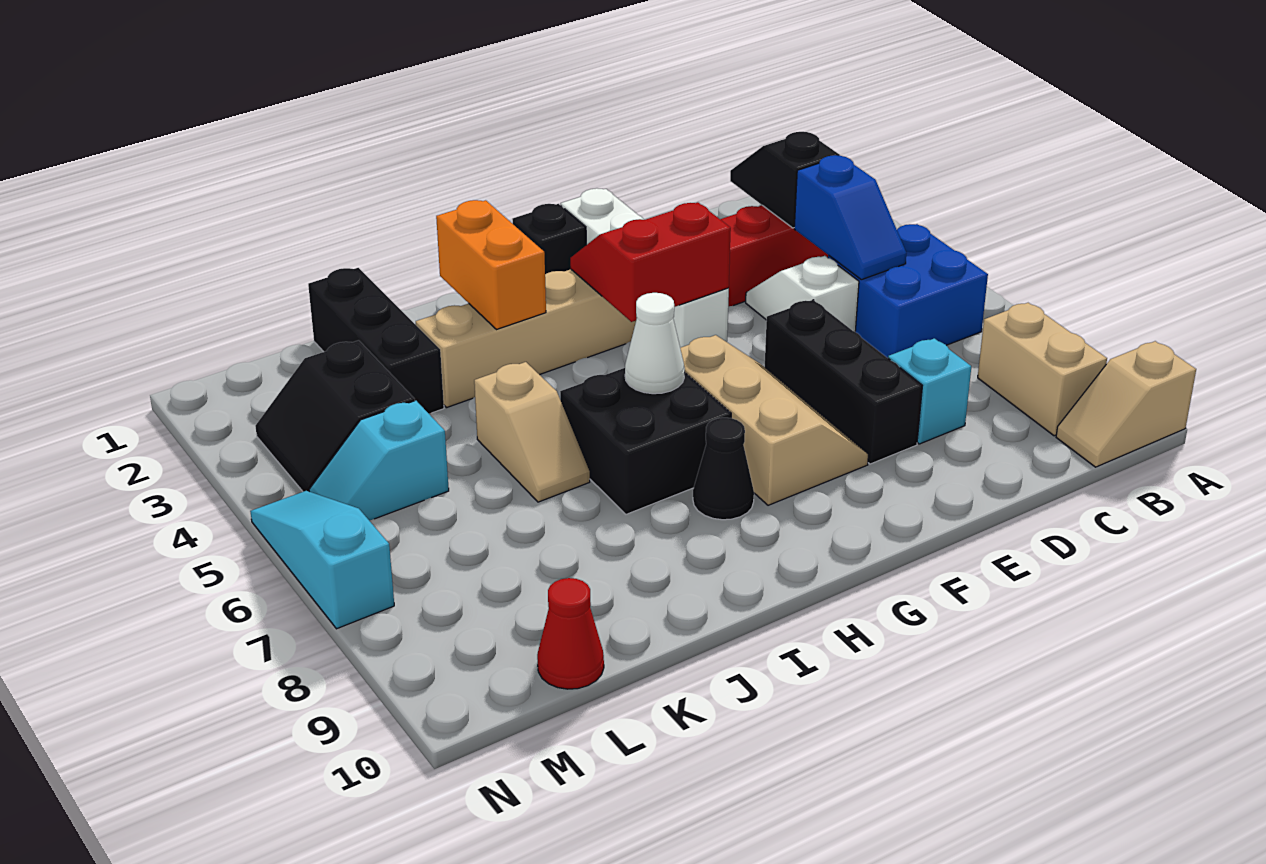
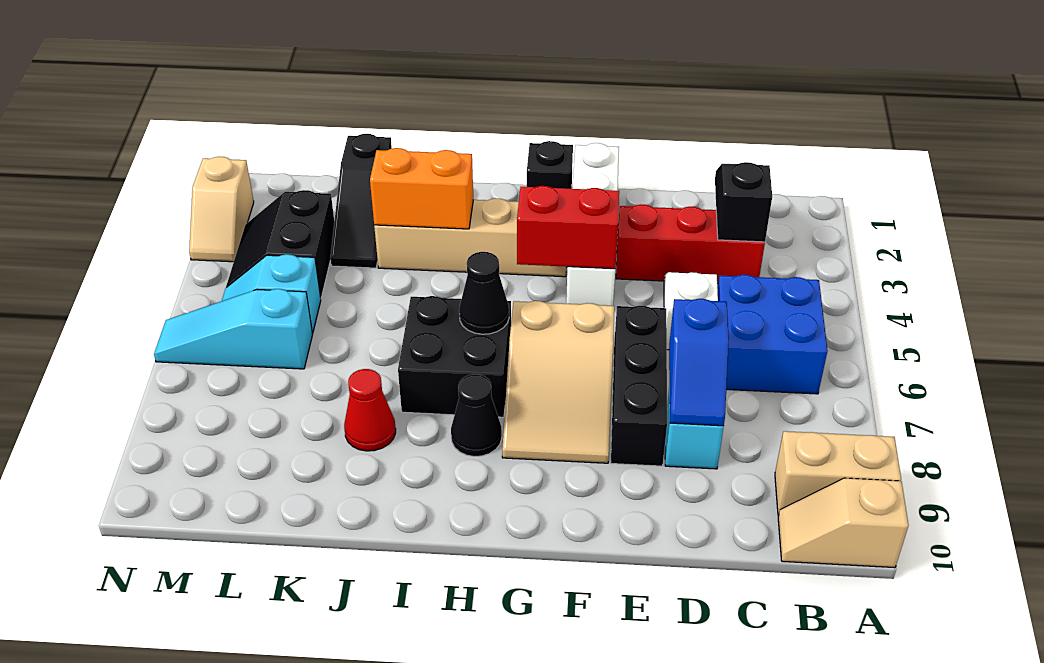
tan 1x2 brick [978,303,1107,436] -> tan 1x2 brick turned to [775,431,901,515]
blue 1x2 slope [794,155,906,280] -> blue 1x2 slope moved to [669,299,729,426]
tan 2x3 slope [680,335,868,505] -> tan 2x3 slope turned to [502,301,614,463]
white 1x1 cone [625,293,685,394] -> black 1x1 cone [459,252,509,334]
orange 1x2 brick [436,200,546,330] -> orange 1x2 brick turned to [370,148,473,229]
tan 1x2 slope [474,362,590,502] -> tan 1x2 slope moved to [189,156,254,262]
black 1x3 brick [308,268,444,413] -> black 1x3 slope [330,134,392,268]
red 1x1 cone [537,578,604,689] -> red 1x1 cone moved to [344,369,396,451]
cyan 1x3 slope [250,491,394,629] -> cyan 1x3 slope turned to [154,289,313,369]

